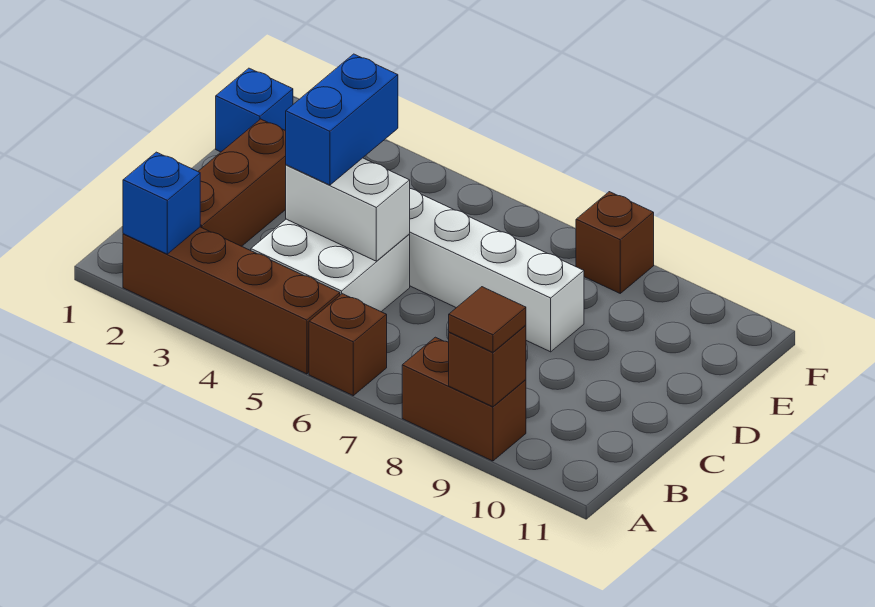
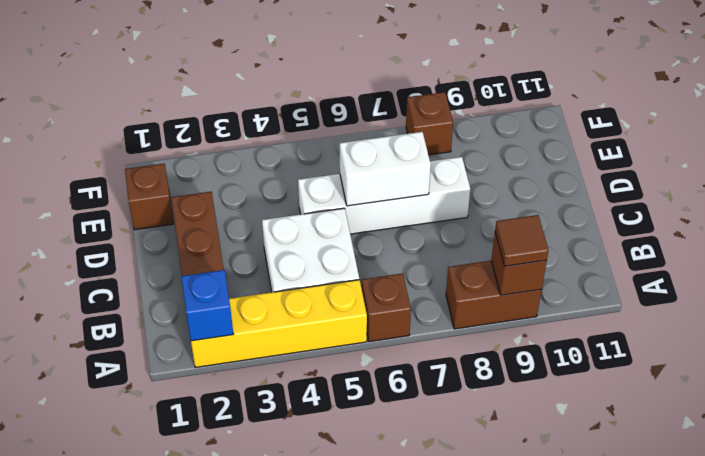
brown 1x4 brick [123,227,340,374] -> yellow 1x4 brick [191,280,367,368]
white 1x2 brick [286,158,410,261] -> white 1x2 brick moved to [340,132,431,206]
blue 1x2 brick [286,54,398,185] -> none
blue 1x1 brick [216,68,293,152] -> brown 1x1 brick [125,164,174,230]

